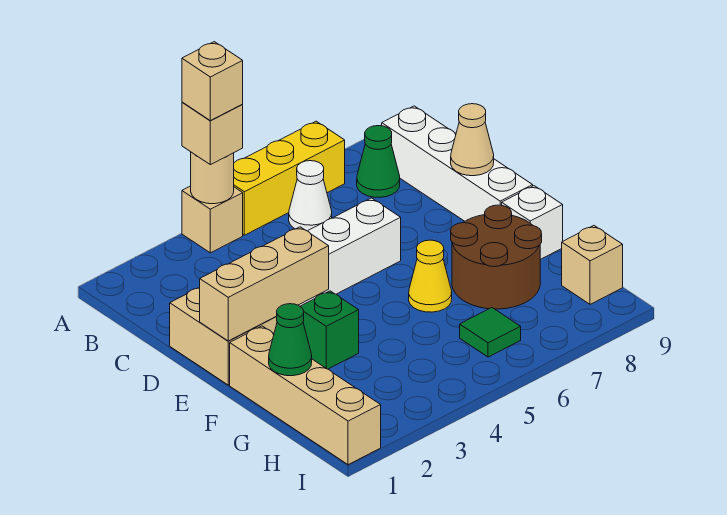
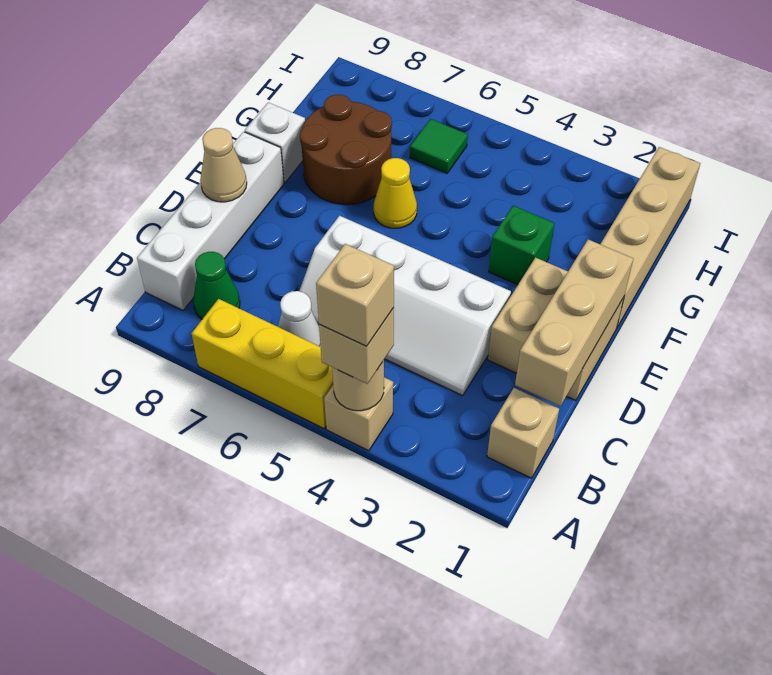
tan 1x3 brick [200,227,329,341] -> tan 1x3 brick turned to [515,239,633,406]
green 1x1 cone [269,304,312,376] -> none
tan 1x1 brick [562,226,623,304] -> tan 1x1 brick moved to [487,388,559,478]

